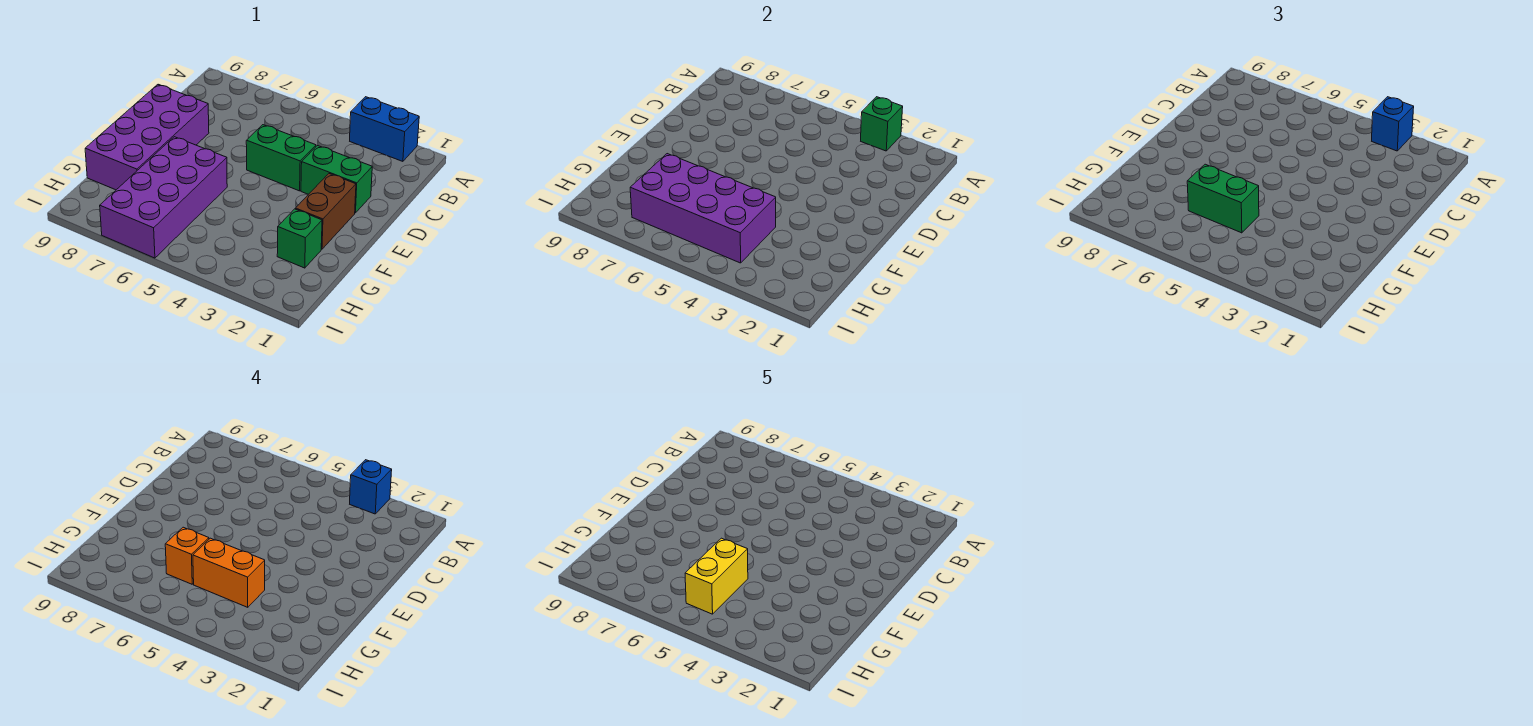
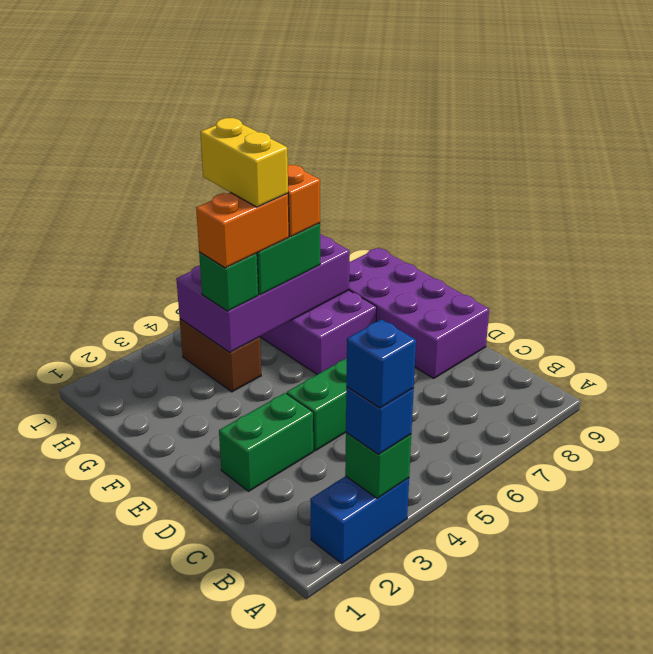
brown 1x2 brick [295,174,356,249] -> brown 1x2 brick moved to [180,319,261,392]
green 1x1 brick [277,209,322,268] -> green 1x1 brick moved to [199,252,258,311]

